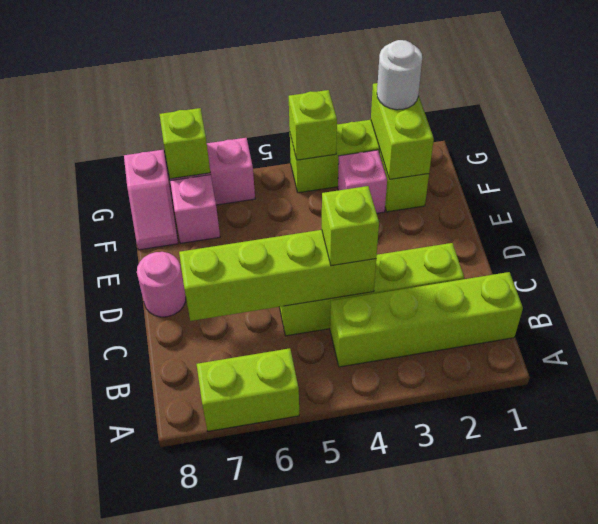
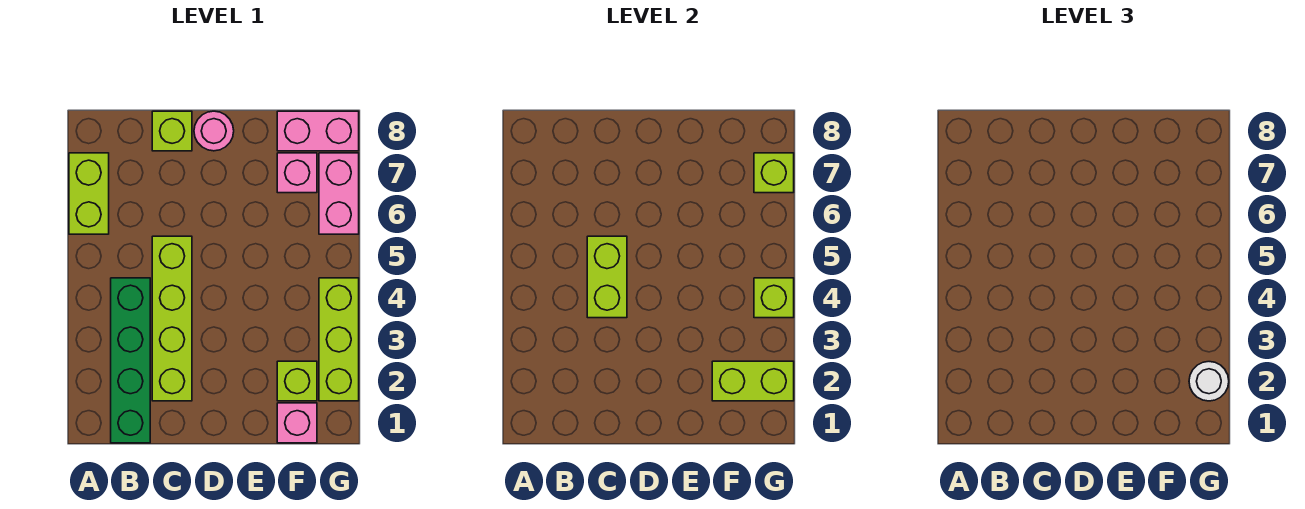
lime 1x4 brick [330,272,523,367] -> green 1x4 brick [111,278,150,443]
lime 1x4 brick [179,230,376,321] -> lime 1x2 brick [587,236,627,318]
lime 1x1 brick [322,186,379,266] -> lime 1x1 brick moved to [152,111,192,151]
pink 1x1 brick [338,150,387,213] -> pink 1x1 brick moved to [277,403,317,443]
pink 1x2 slope [124,150,178,250] -> pink 1x2 brick [277,111,359,151]

